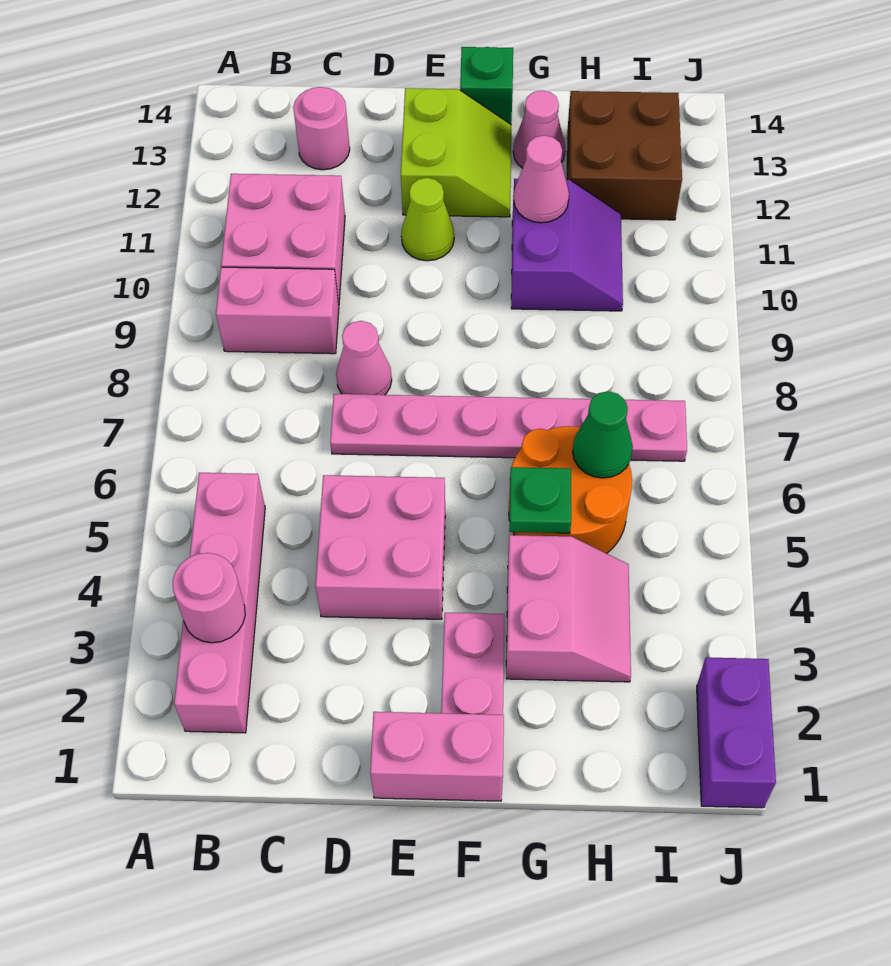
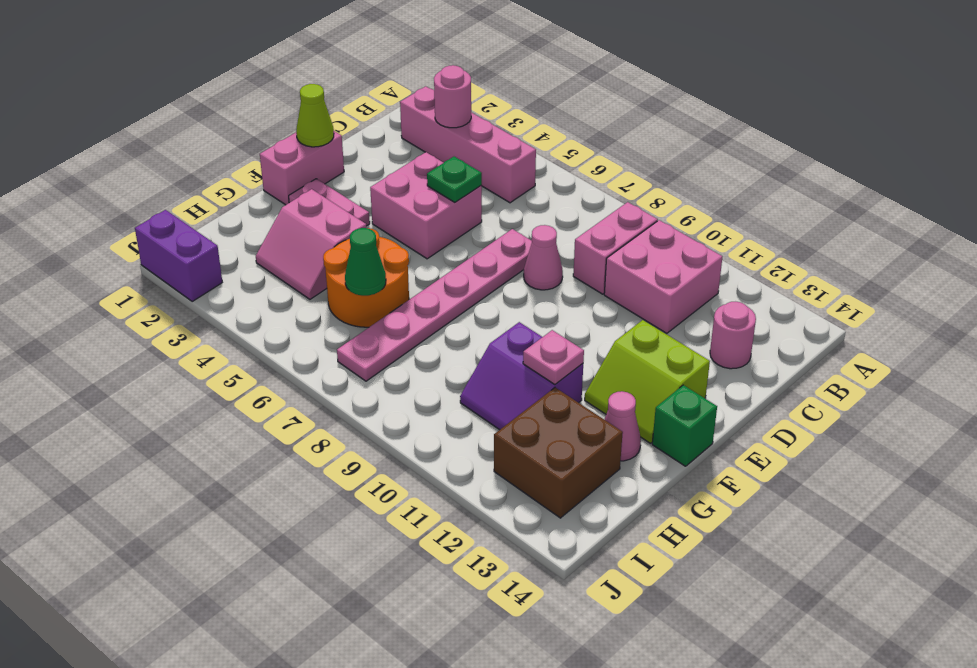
lime 1x1 cone [401,178,454,261] -> lime 1x1 cone moved to [296,84,334,147]
green 1x1 plate [509,467,571,533] -> green 1x1 plate moved to [427,157,482,202]
pink 1x1 cone [514,135,569,223] -> pink 1x1 plate [523,330,584,384]

